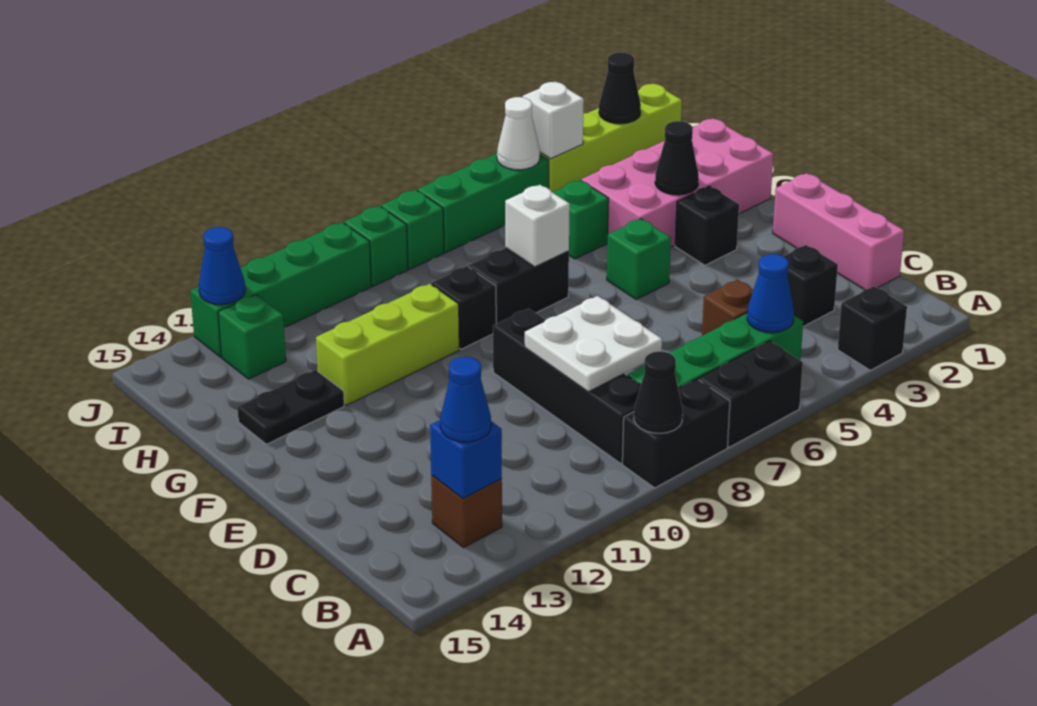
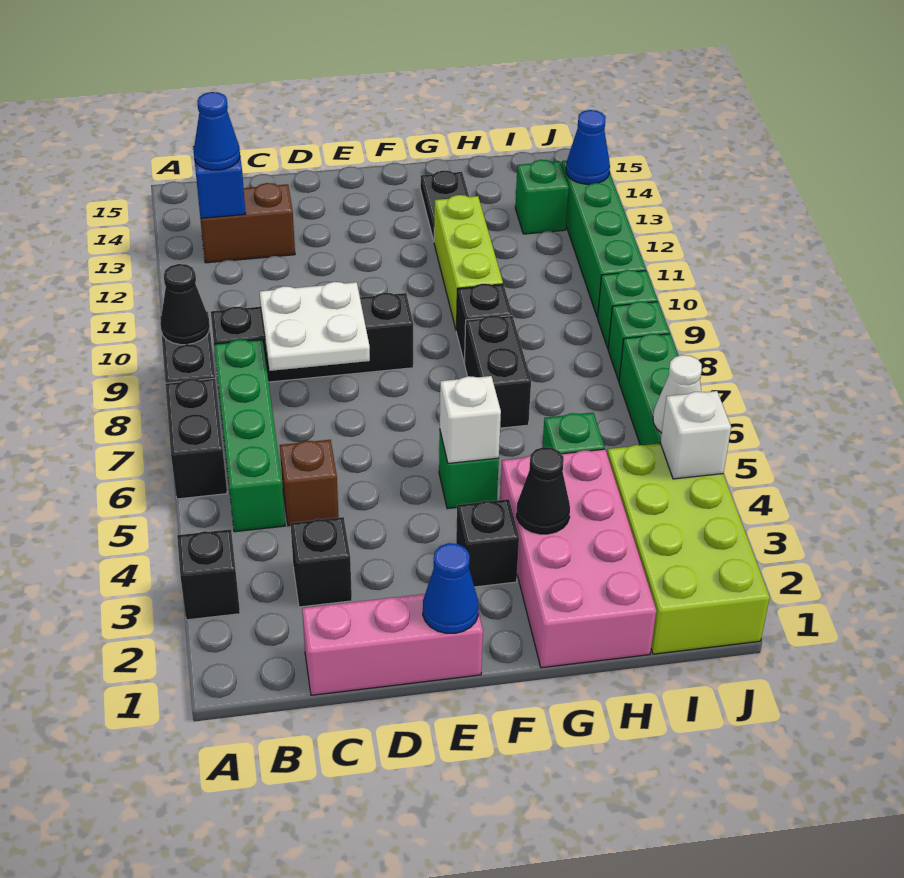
blue 1x1 cone [747,254,794,333] -> blue 1x1 cone moved to [423,543,479,633]
brown 1x1 brick [431,475,502,547] -> brown 1x2 brick [199,183,295,263]
white 1x1 brick [505,185,570,267] -> white 1x1 brick moved to [440,376,501,463]
lime 1x4 brick [540,84,682,192] -> lime 2x4 brick [607,443,770,654]
black 1x1 cone [599,52,641,124] -> none

